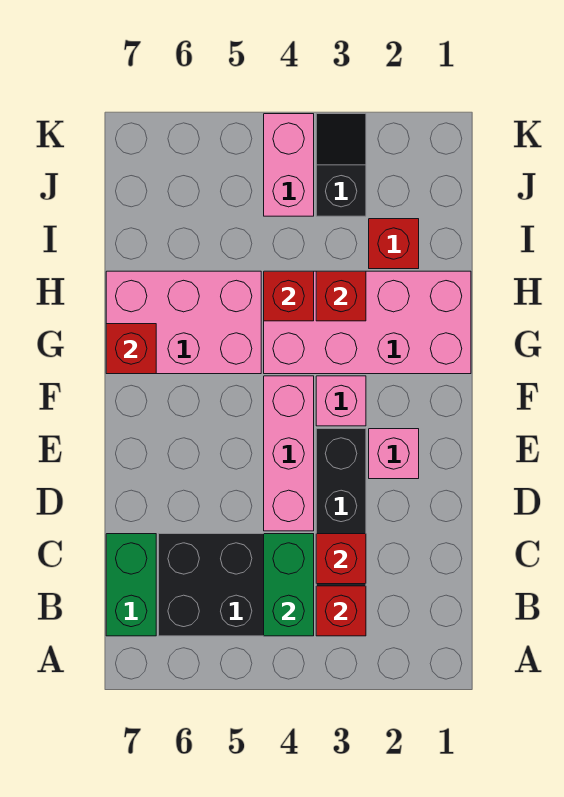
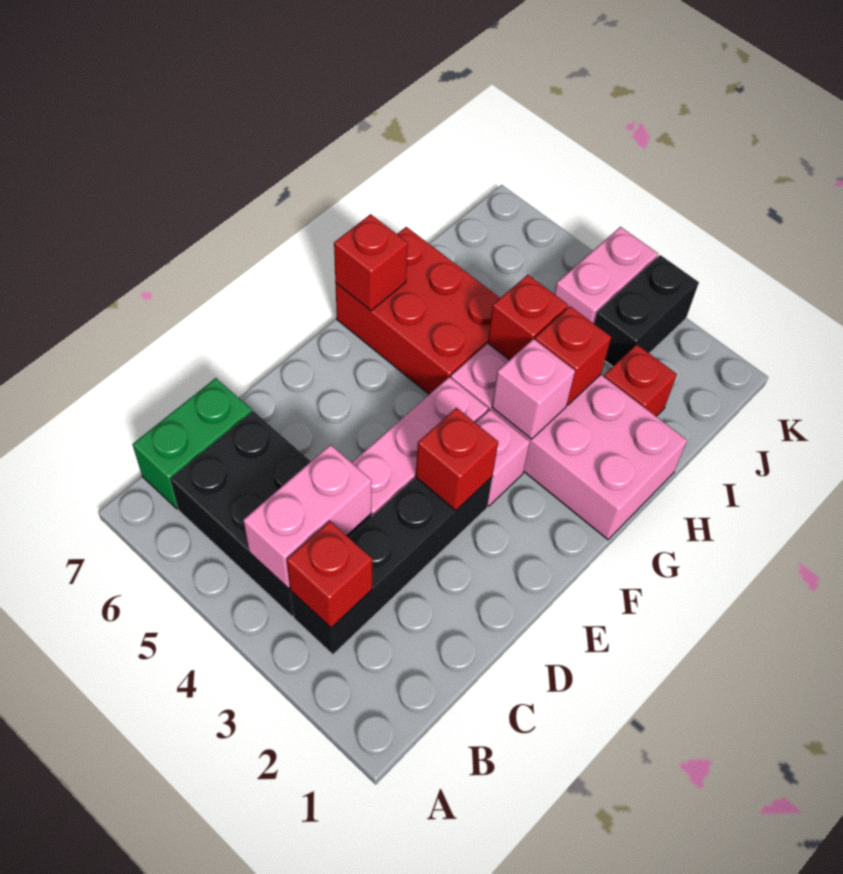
green 1x2 brick [264,534,314,636] -> pink 1x2 brick [243,445,372,589]
red 1x1 brick [316,534,366,584] -> red 1x1 brick moved to [416,408,498,511]
pink 1x1 brick [369,429,419,479] -> pink 1x1 brick moved to [492,339,575,439]
pink 2x3 brick [106,271,261,374] -> red 2x3 brick [335,227,500,394]
black 1x2 slope [316,114,366,216] -> black 1x2 brick [594,255,699,367]

